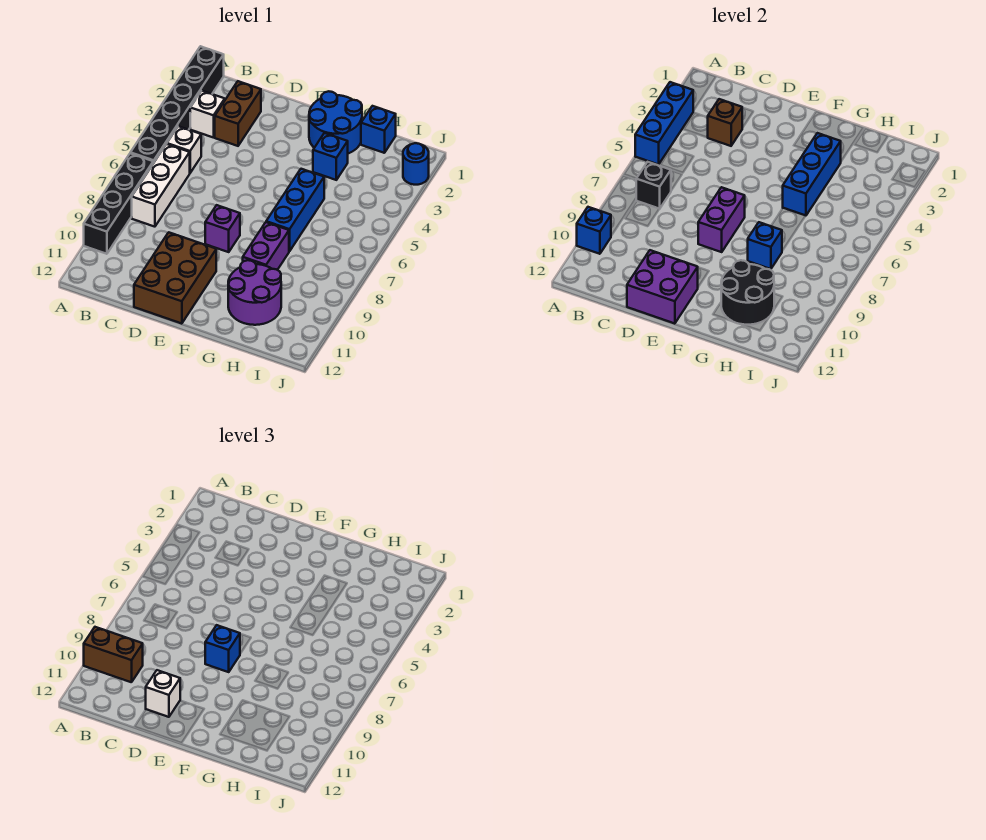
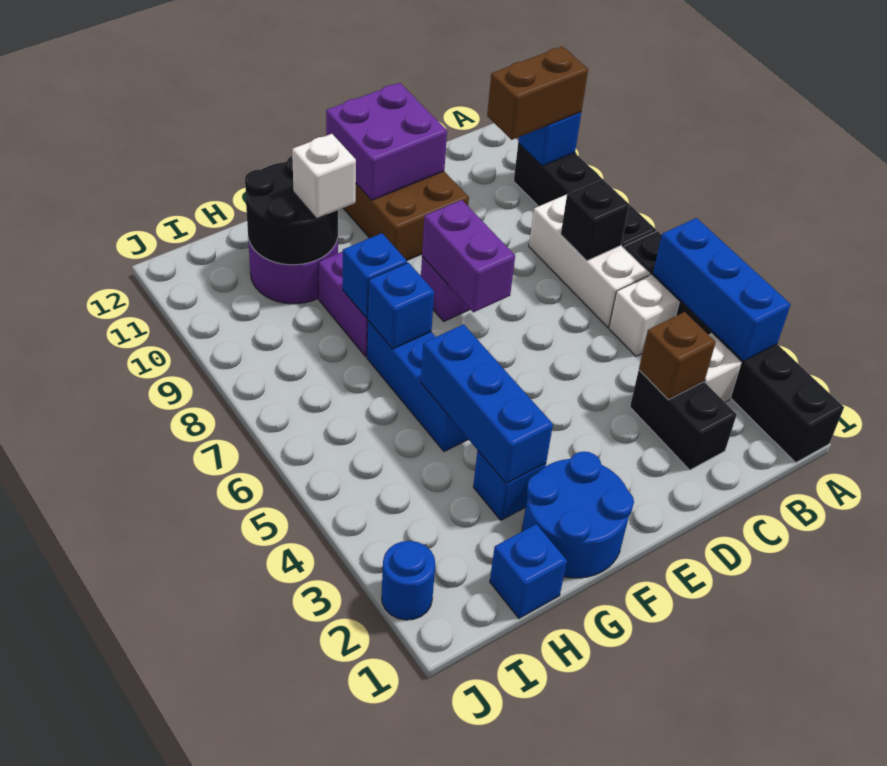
brown 1x2 brick [215,81,261,146] -> black 1x2 brick [630,370,737,470]
white 1x1 brick [146,670,180,717] -> white 1x1 brick moved to [292,134,356,218]
blue 1x1 brick [205,625,240,672] -> blue 1x1 brick moved to [368,263,434,349]

